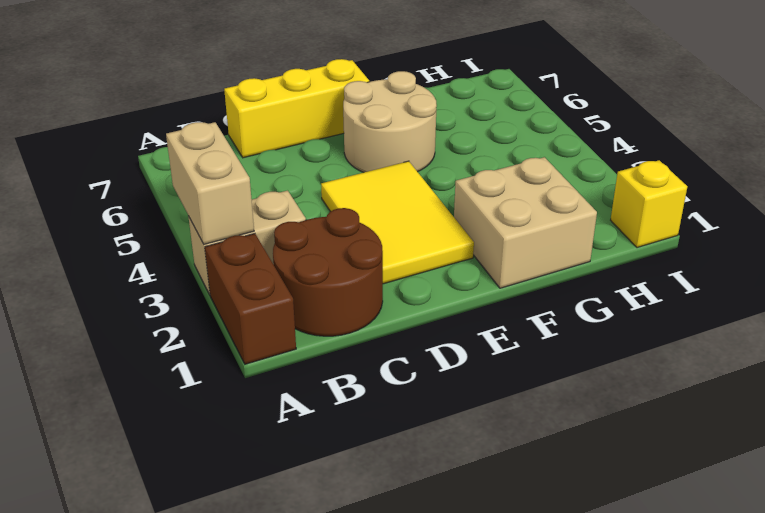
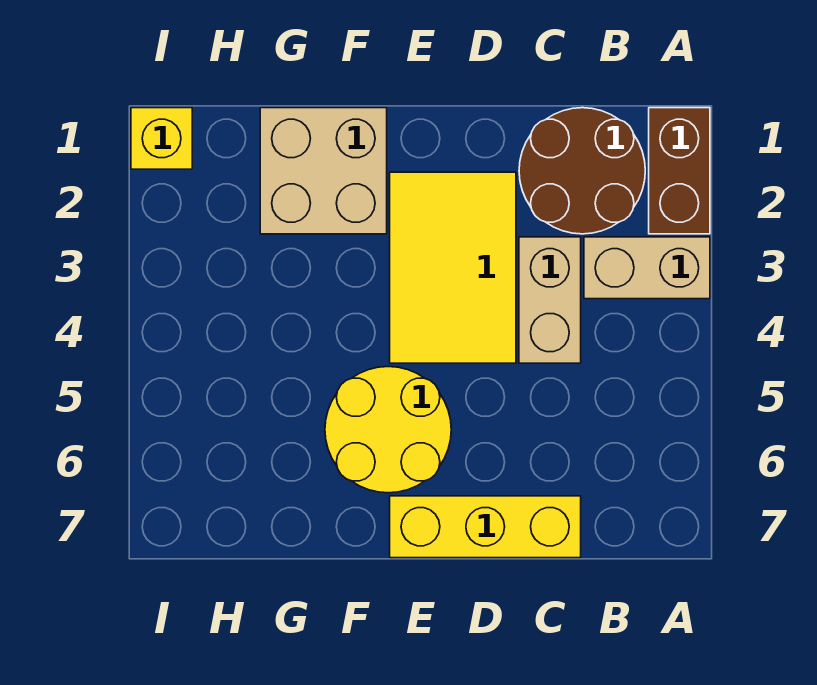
tan 1x2 brick [166,122,254,244] -> tan 1x2 brick moved to [519,237,581,363]
tan 2x2 round brick [343,71,437,172] -> yellow 2x2 round brick [325,367,451,493]

